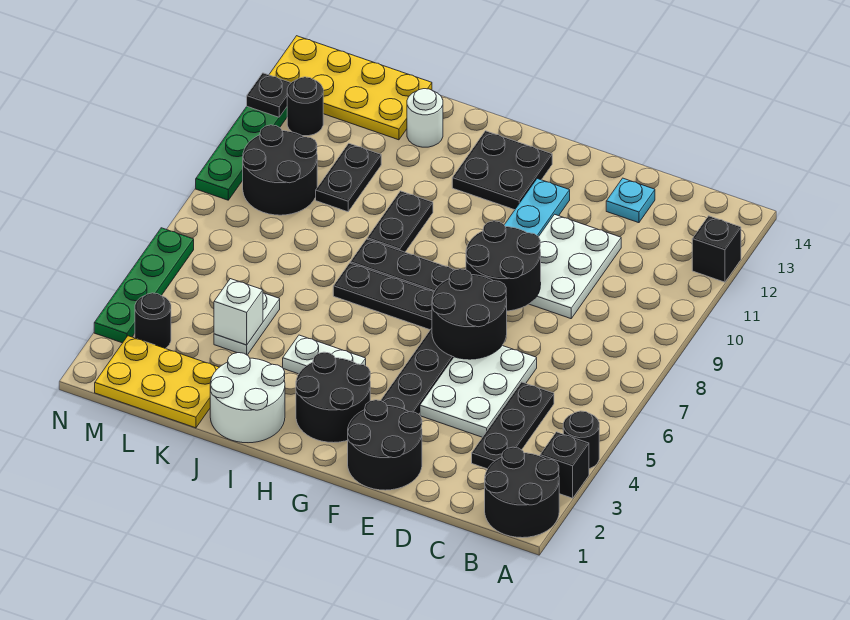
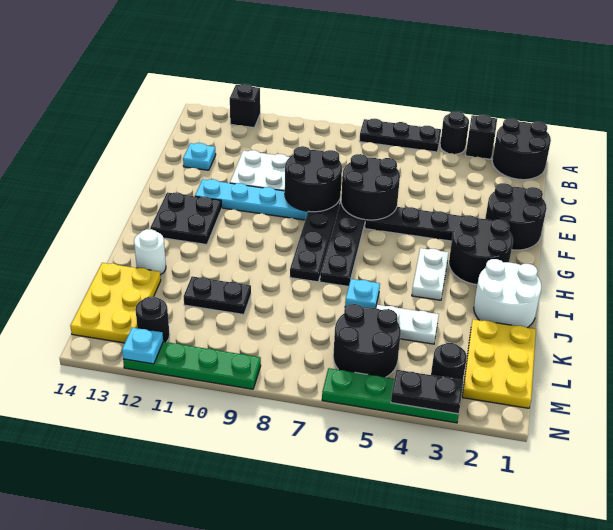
black 1x3 plate [472,382,554,469] -> black 1x3 plate moved to [359,119,441,152]
white 2x3 plate [420,346,537,437] -> none
black 1x2 plate [367,191,433,252] -> black 1x2 plate moved to [391,370,463,414]
none -> cyan 1x1 plate [345,279,380,308]
white 1x1 brick [214,279,263,345] -> none
yellow 2x4 plate [269,36,432,140] -> yellow 2x3 plate [70,263,161,343]
black 2x2 round brick [243,125,317,215] -> black 2x2 round brick moved to [333,304,401,377]
black 1x1 plate [247,73,291,117] -> cyan 1x1 plate [122,327,163,364]

